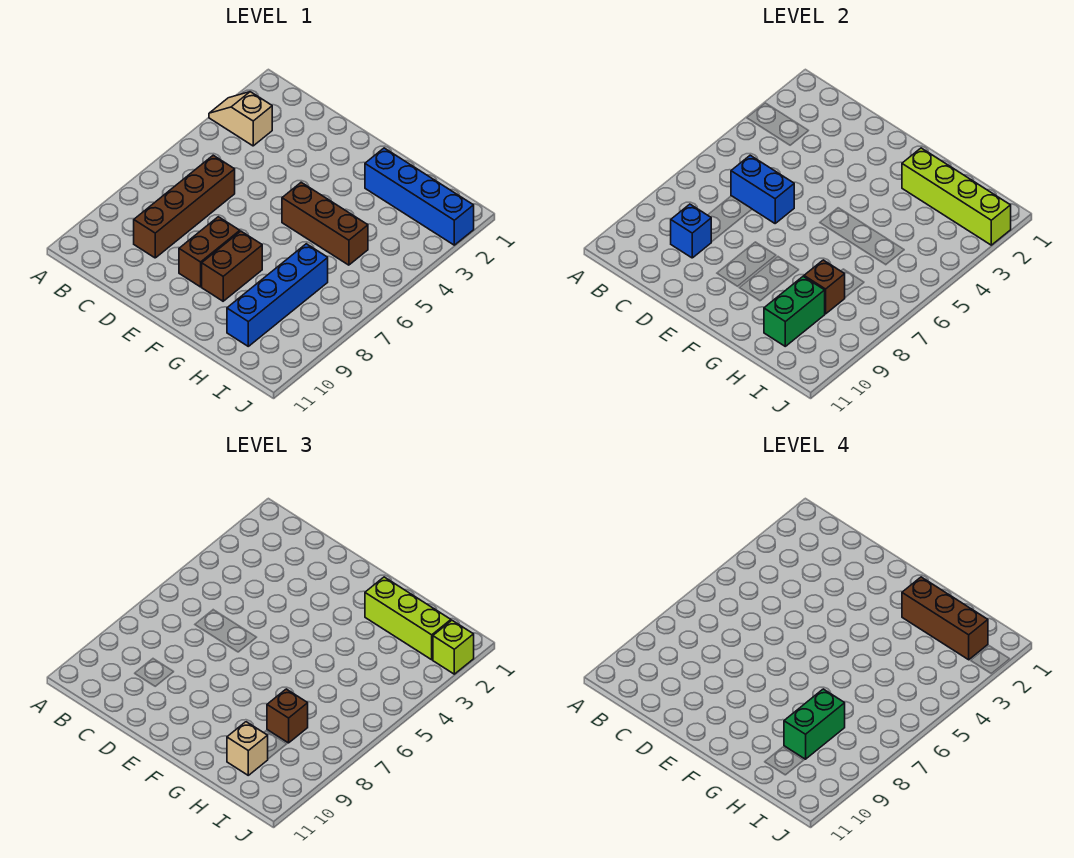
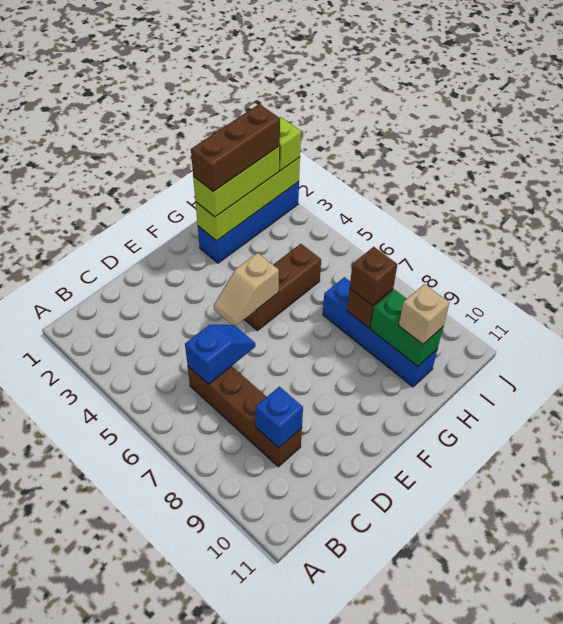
tan 1x2 slope [209,92,272,146] -> tan 1x2 slope moved to [214,253,279,326]
blue 1x2 brick [731,155,794,223] -> blue 1x2 slope [185,325,255,384]
brown 1x2 brick [179,217,240,287] -> none
brown 1x2 brick [202,231,262,301] -> none
green 1x2 brick [784,689,845,759] -> none

